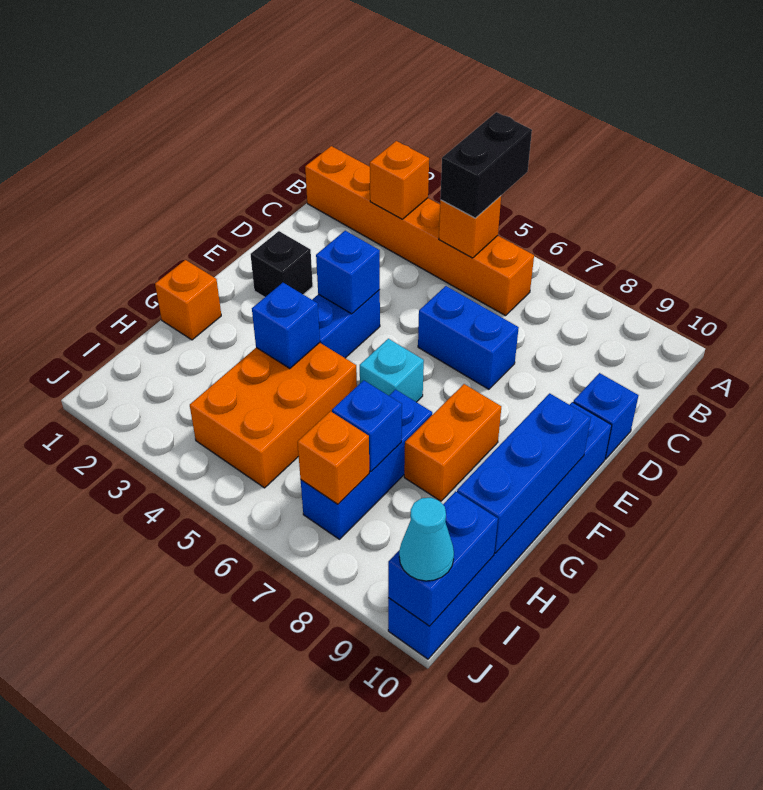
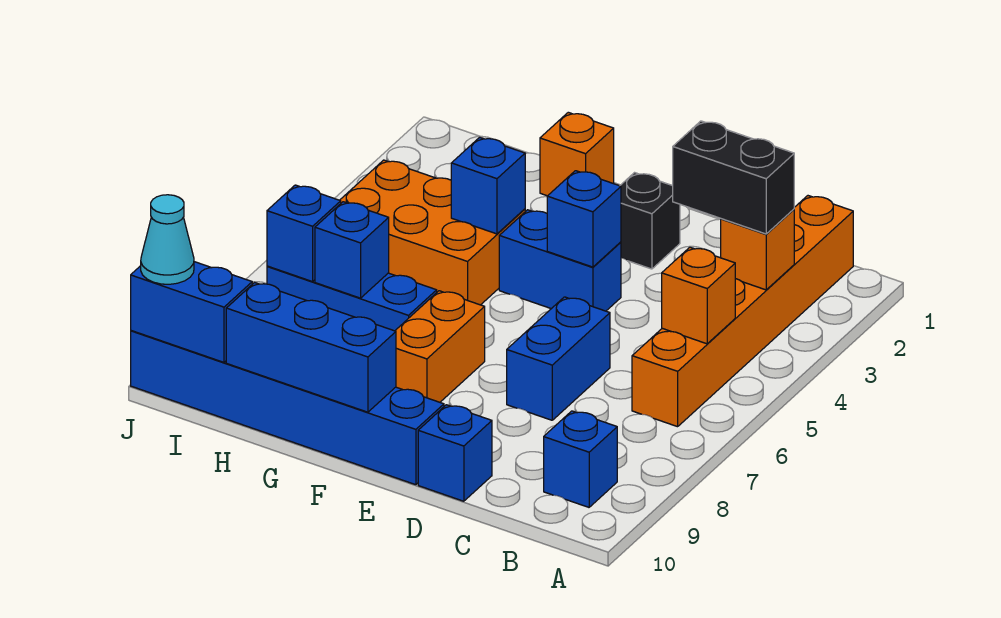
black 1x2 brick [440,112,532,218] -> black 1x2 brick moved to [673,121,794,234]
none -> blue 1x1 brick [544,411,617,507]
cyan 1x1 brick [360,339,424,402] -> none
orange 1x2 brick [404,384,501,501] -> orange 1x2 brick turned to [395,291,485,402]
orange 1x1 brick [298,411,369,504] -> blue 1x1 brick [267,185,341,282]

